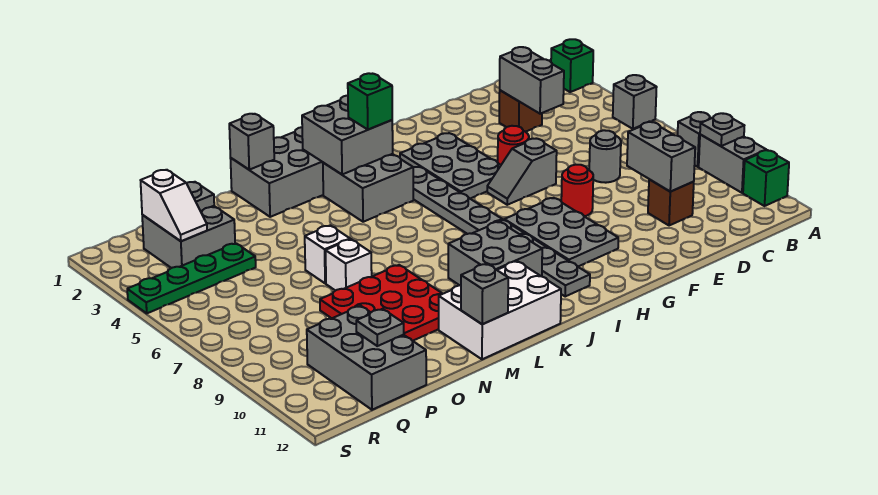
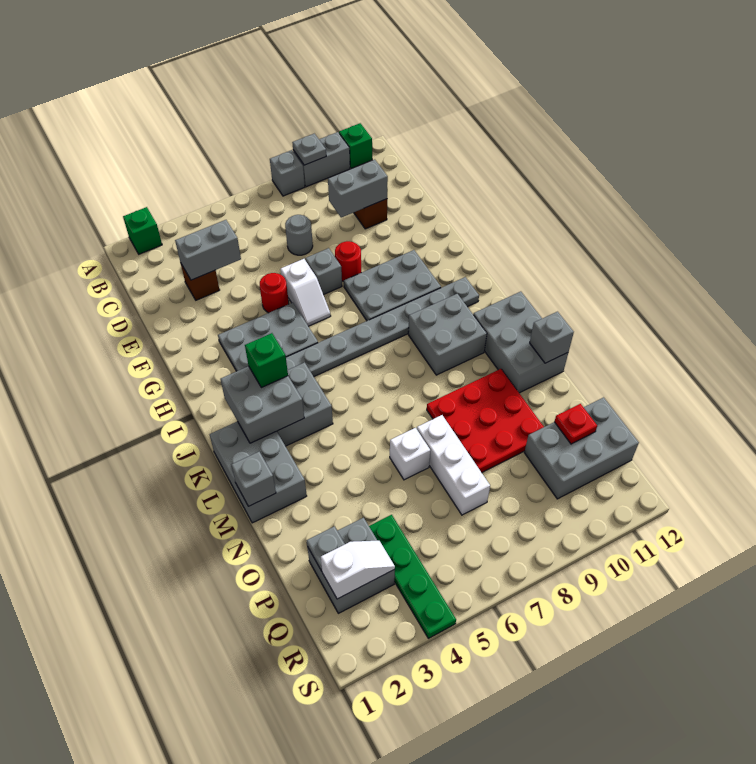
grey 1x1 brick [613,75,657,129] -> grey 1x1 brick moved to [305,248,342,295]
grey 1x2 slope [487,139,557,205] -> white 1x2 slope [280,259,331,326]
white 2x3 brick [439,261,561,359] -> grey 2x3 brick [473,292,568,393]
white 1x1 brick [326,239,372,291] -> white 1x3 brick [417,415,490,515]
grey 1x1 plate [356,309,404,346] -> red 1x1 plate [554,404,597,444]

